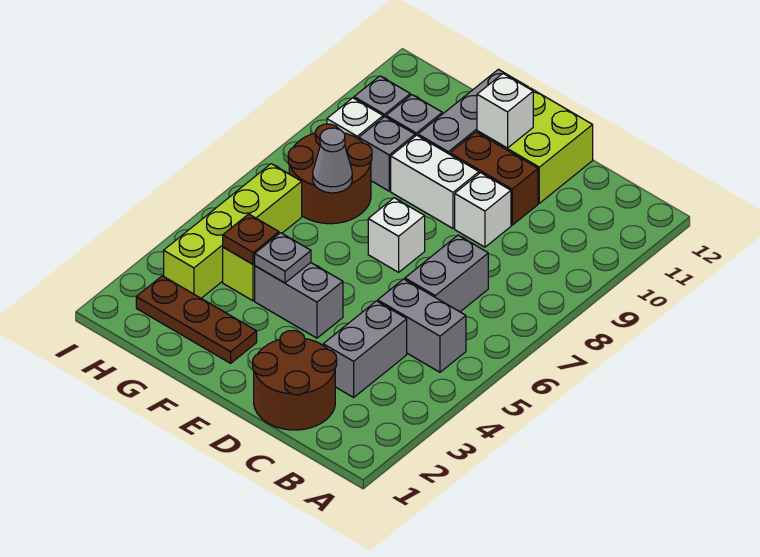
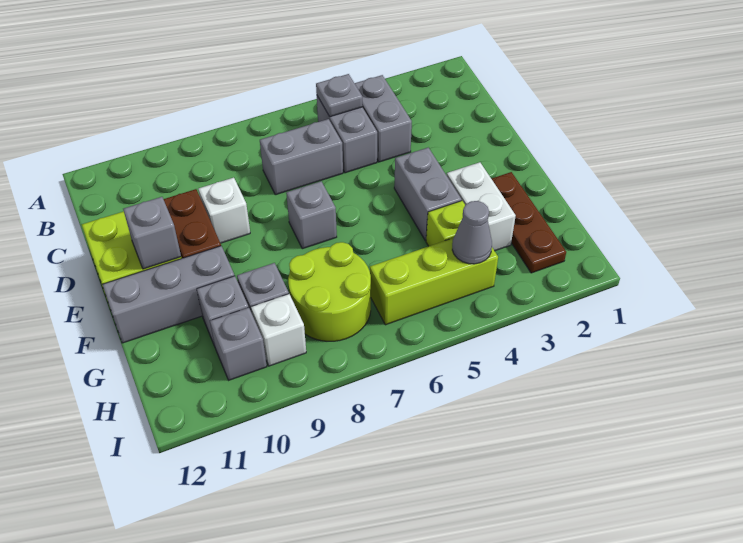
brown 2x2 round brick [253,330,337,430] -> none
grey 1x2 brick [323,301,407,397] -> grey 1x2 brick turned to [355,75,412,162]
white 1x1 brick [368,198,425,272] -> grey 1x1 brick [286,181,337,249]
white 1x2 brick [391,135,479,228] -> white 1x2 brick moved to [447,162,516,251]
white 1x1 brick [477,74,533,148] -> grey 1x1 brick [123,197,181,269]
grey 1x1 plate [254,233,311,283] -> grey 1x1 plate moved to [316,74,363,117]
brown 1x1 plate [223,214,279,264] -> none
brown 2x2 round brick [288,124,372,224] -> lime 2x2 round brick [288,242,371,341]
grey 1x1 cone [313,128,352,193] -> grey 1x1 cone moved to [452,201,492,264]
lime 1x4 brick [164,164,302,298] -> lime 1x3 brick [370,238,498,325]

